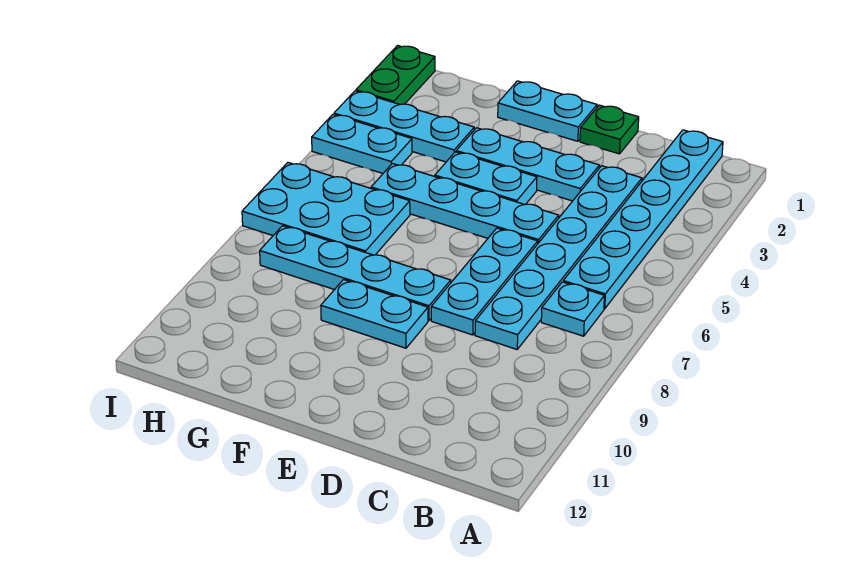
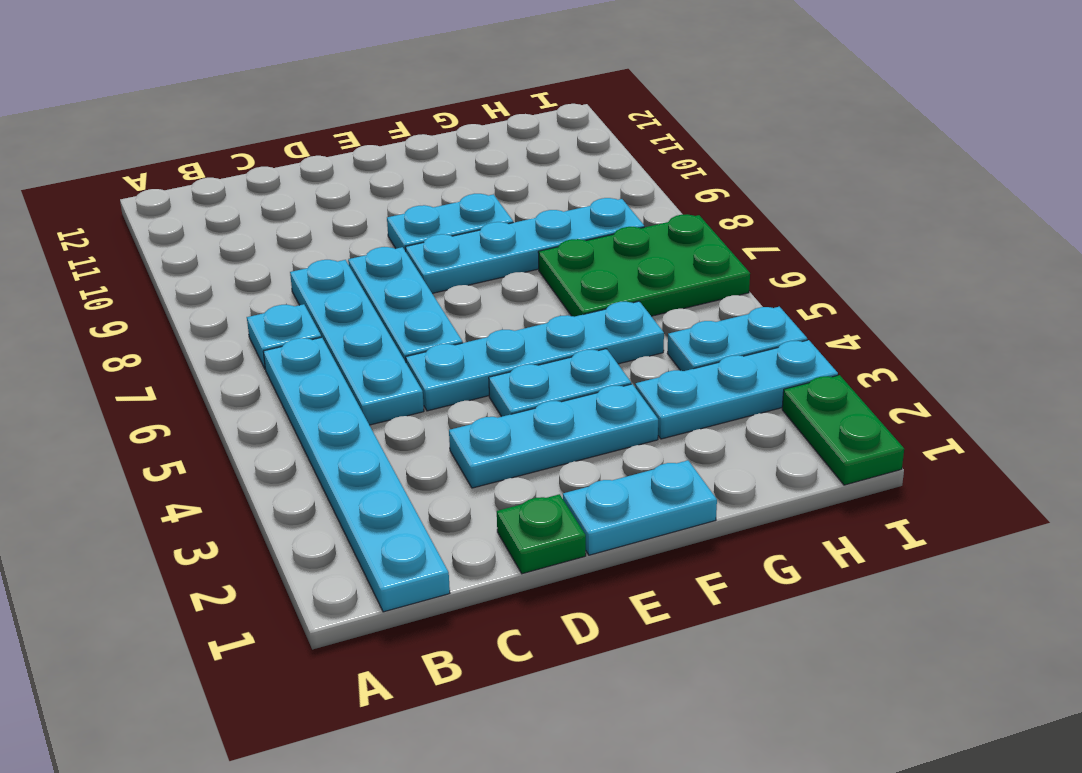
cyan 1x6 plate [475,166,642,349] -> cyan 1x4 plate [290,260,424,425]
cyan 2x3 plate [242,163,410,255] -> green 2x3 plate [538,214,750,317]

